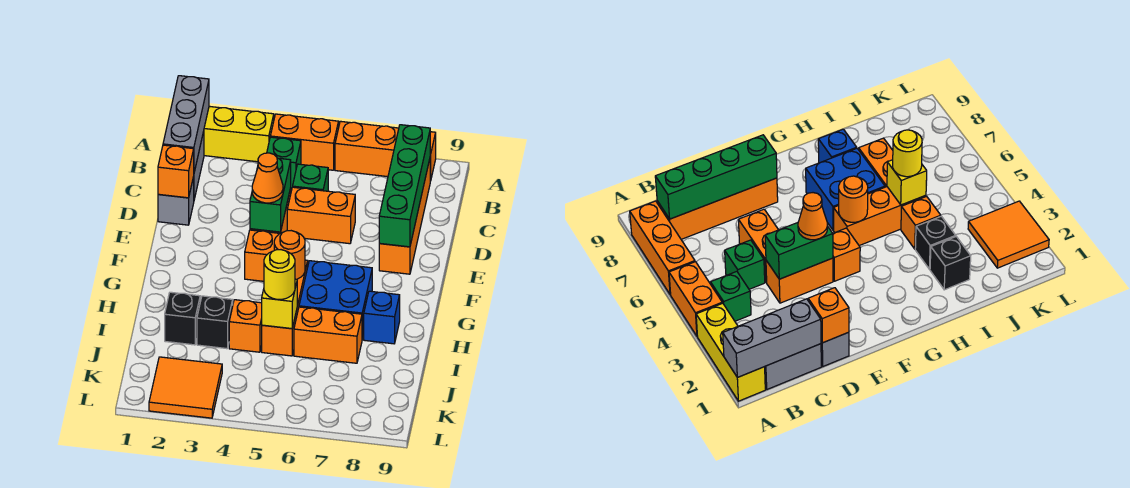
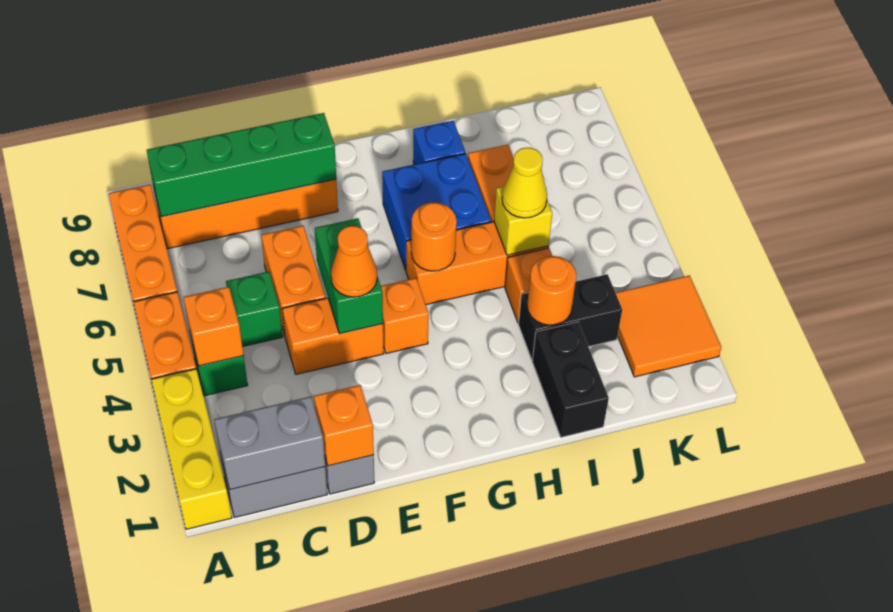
grey 1x3 brick [163,76,209,172] -> grey 1x2 brick [214,397,325,490]
none -> orange 1x1 brick [184,287,244,366]
green 1x2 brick [250,158,291,232] -> green 1x2 brick turned to [315,218,383,334]
black 1x1 brick [165,292,200,345] -> black 1x2 brick [532,322,609,437]
black 1x1 brick [197,296,233,349] -> black 1x2 brick [519,274,622,360]
none -> orange 1x1 round brick [527,256,576,325]
yellow 1x1 round brick [264,250,295,299] -> yellow 1x1 cone [502,148,547,218]

